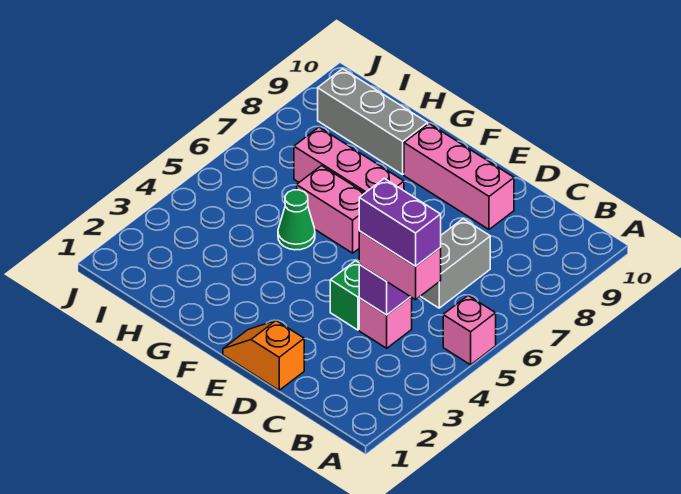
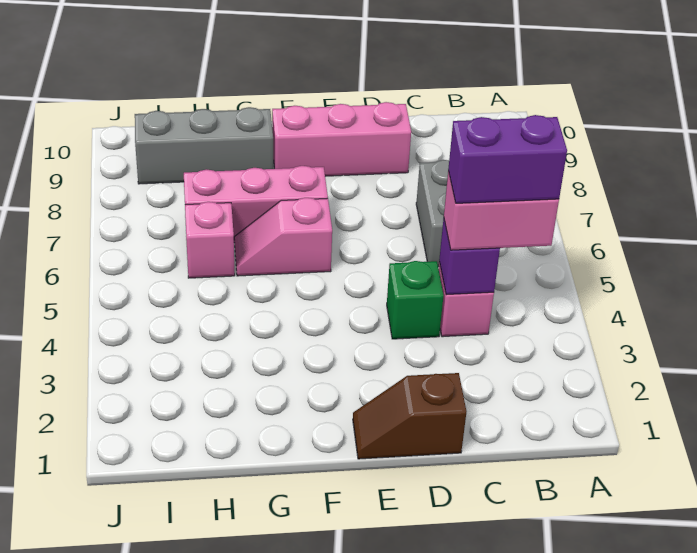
pink 1x1 brick [443,296,496,365] -> pink 1x1 brick moved to [185,202,235,278]
orange 1x2 slope [223,321,304,390] -> brown 1x2 slope [353,373,466,459]
pink 1x2 brick [297,166,365,253] -> pink 1x2 slope [234,198,332,276]
green 1x1 cone [278,190,315,250] -> none

